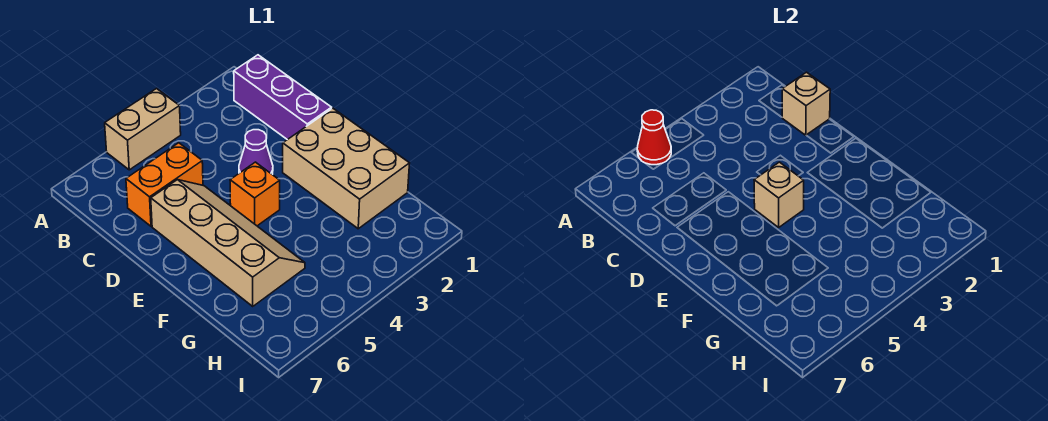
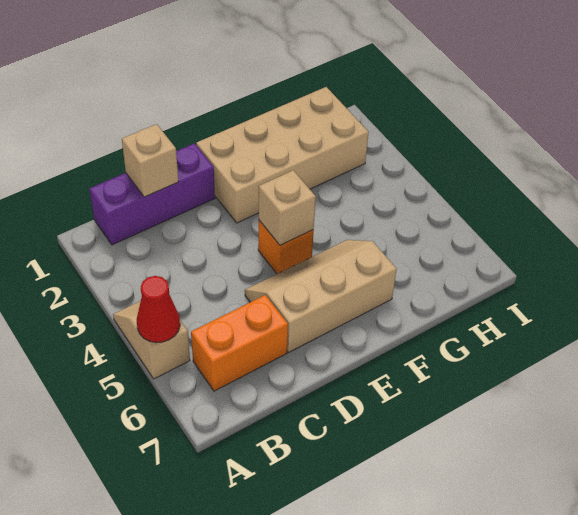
tan 1x2 brick [105,89,181,170] -> tan 1x2 slope [113,301,190,379]
orange 1x2 brick [126,143,203,226] -> orange 1x2 brick turned to [191,295,288,391]
purple 1x1 cone [239,130,273,175] -> none
tan 2x4 slope [151,180,305,306] -> tan 2x3 slope [245,240,397,352]
tan 2x3 brick [283,108,410,229] -> tan 2x4 brick [196,87,369,223]

